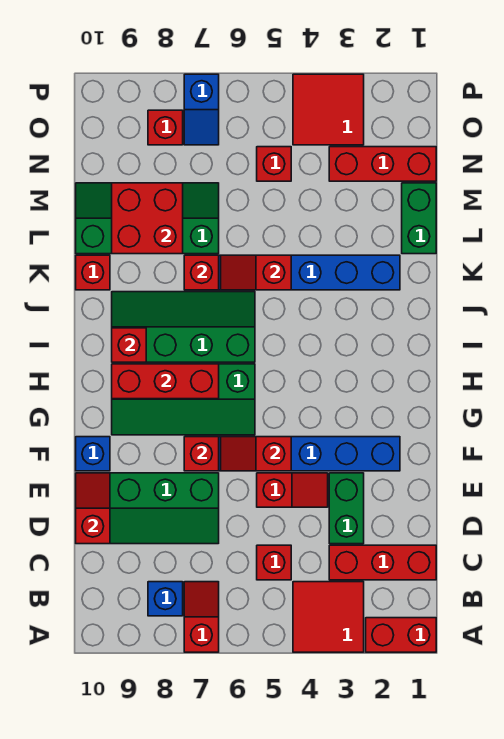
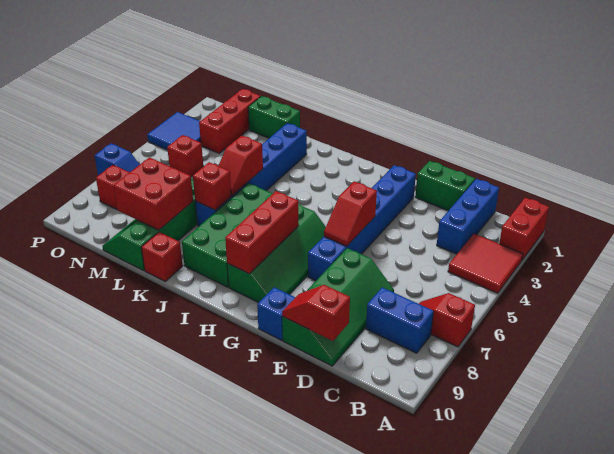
blue 1x1 brick [148,582,183,616] -> blue 1x2 brick [366,287,434,353]
red 1x3 brick [329,545,436,580] -> blue 1x3 brick [437,179,499,254]
red 1x1 brick [257,545,291,580] -> none
green 1x2 brick [329,473,364,544] -> green 1x2 brick moved to [415,161,475,211]
red 1x2 slope [257,473,328,507] -> none
red 1x1 brick [184,437,219,471] -> none
green 2x4 slope [112,292,255,362] -> green 2x4 brick [182,183,273,287]
red 1x1 brick [112,328,146,362] -> none
red 2x2 tile [293,74,364,145] -> blue 2x2 tile [147,112,201,150]

